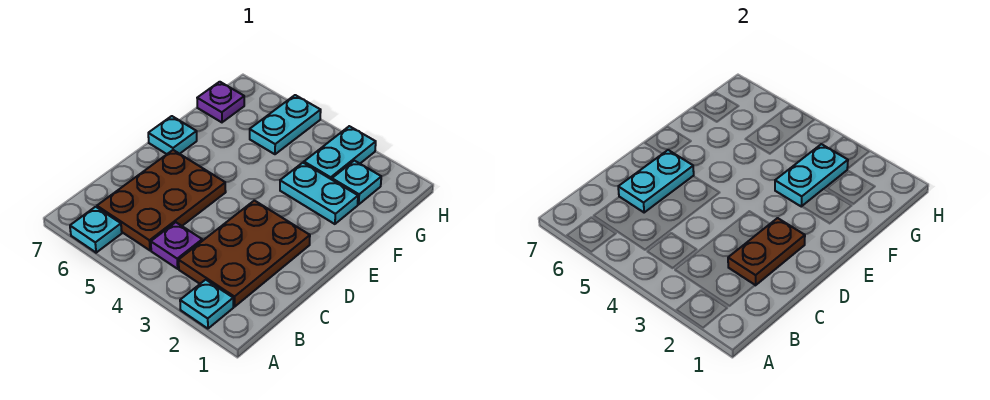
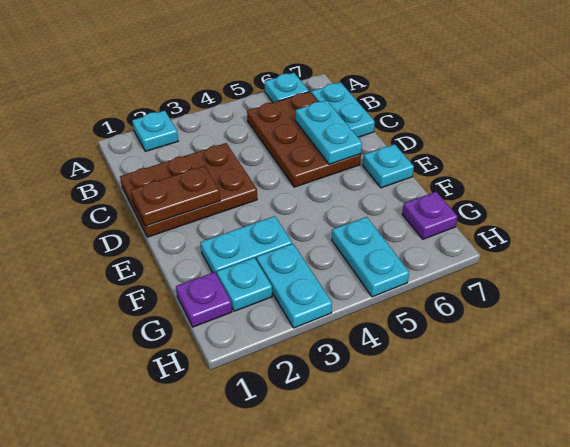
brown 2x3 plate [179,200,310,307] -> brown 2x3 plate turned to [120,143,257,237]
purple 1x1 plate [151,222,202,269] -> purple 1x1 plate moved to [176,272,232,327]
brown 1x2 plate [728,218,805,285] -> brown 1x2 plate turned to [131,166,220,226]
cyan 1x2 plate [775,144,848,207] -> cyan 1x2 plate moved to [311,82,375,137]

